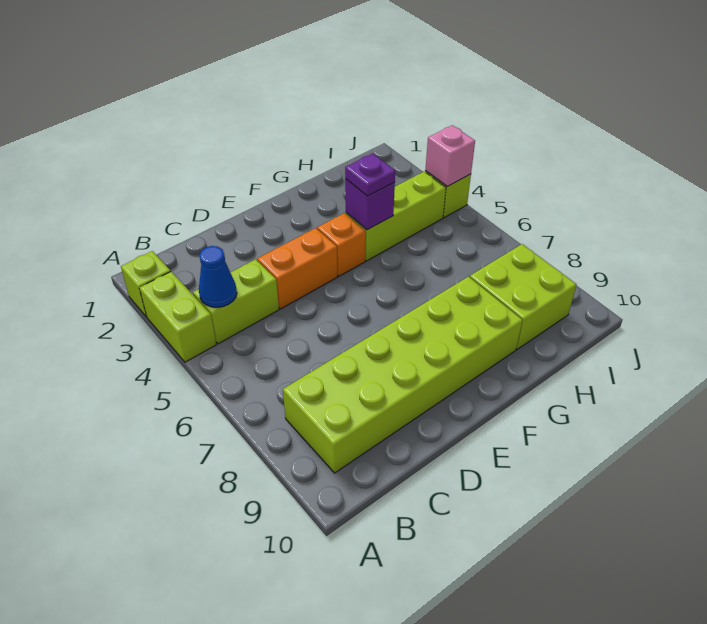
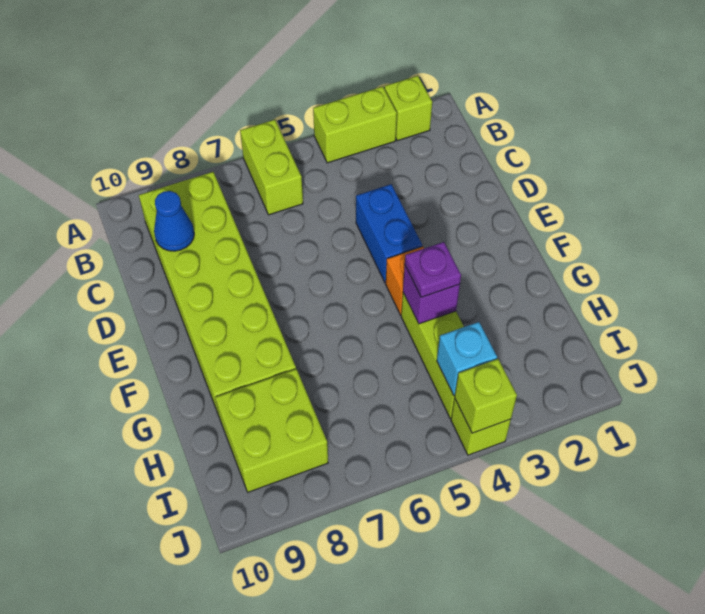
lime 1x2 brick [193,259,279,344] -> lime 1x2 brick moved to [240,120,303,215]
blue 1x1 cone [199,246,237,307] -> blue 1x1 cone moved to [154,191,194,251]
orange 1x2 brick [257,228,337,309] -> blue 1x2 brick [356,184,422,283]
none -> cyan 1x1 brick [437,322,497,395]
pink 1x1 brick [425,125,475,186] -> lime 1x1 brick [455,359,517,433]

